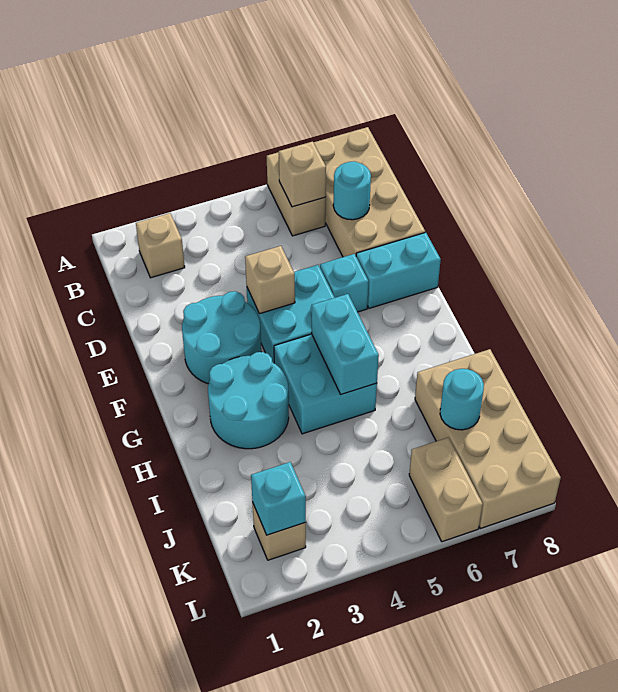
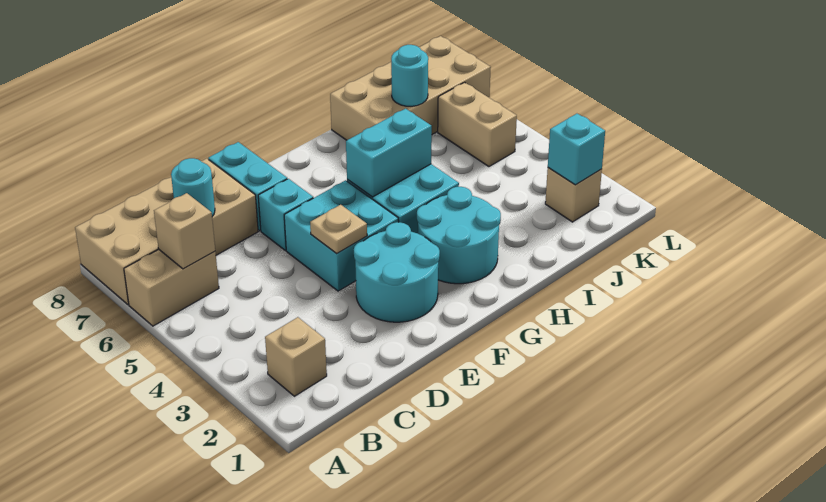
tan 1x1 brick [245,246,295,314] -> tan 1x1 plate [310,205,367,254]
tan 1x2 brick [409,437,483,542] -> tan 1x2 brick turned to [438,82,517,167]

